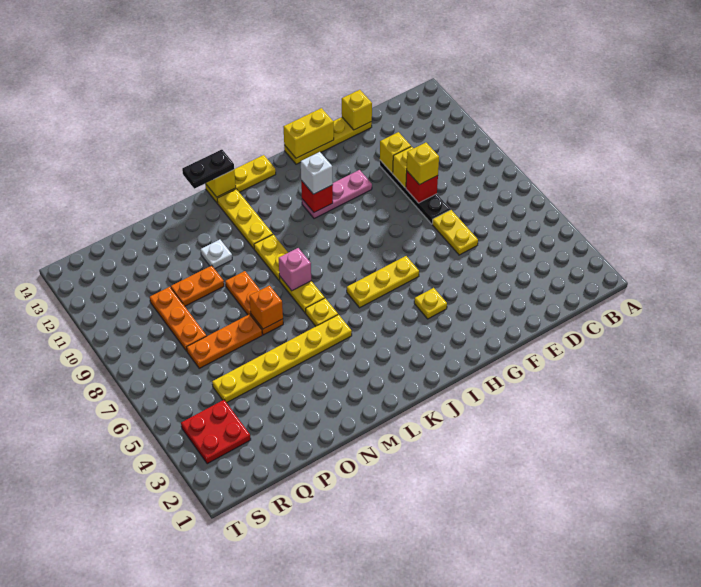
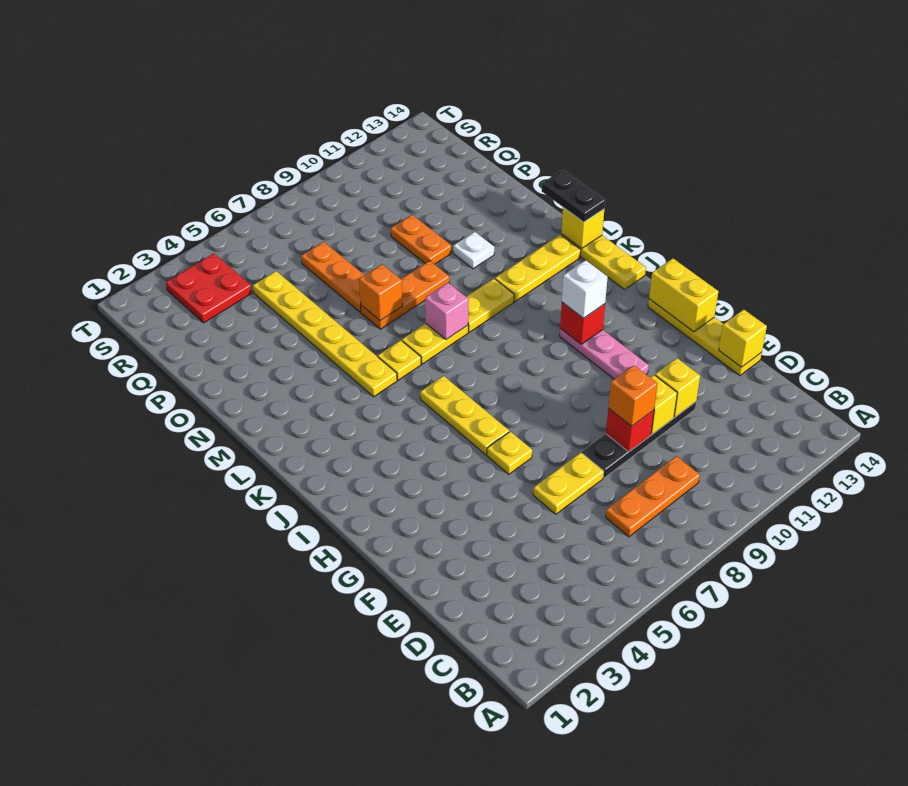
yellow 1x1 brick [407,143,439,185] -> orange 1x1 brick [608,365,657,426]
yellow 1x1 plate [414,288,447,319] -> yellow 1x1 plate moved to [487,431,532,474]
orange 1x3 plate [150,287,206,351] -> orange 1x3 plate moved to [606,456,700,537]

